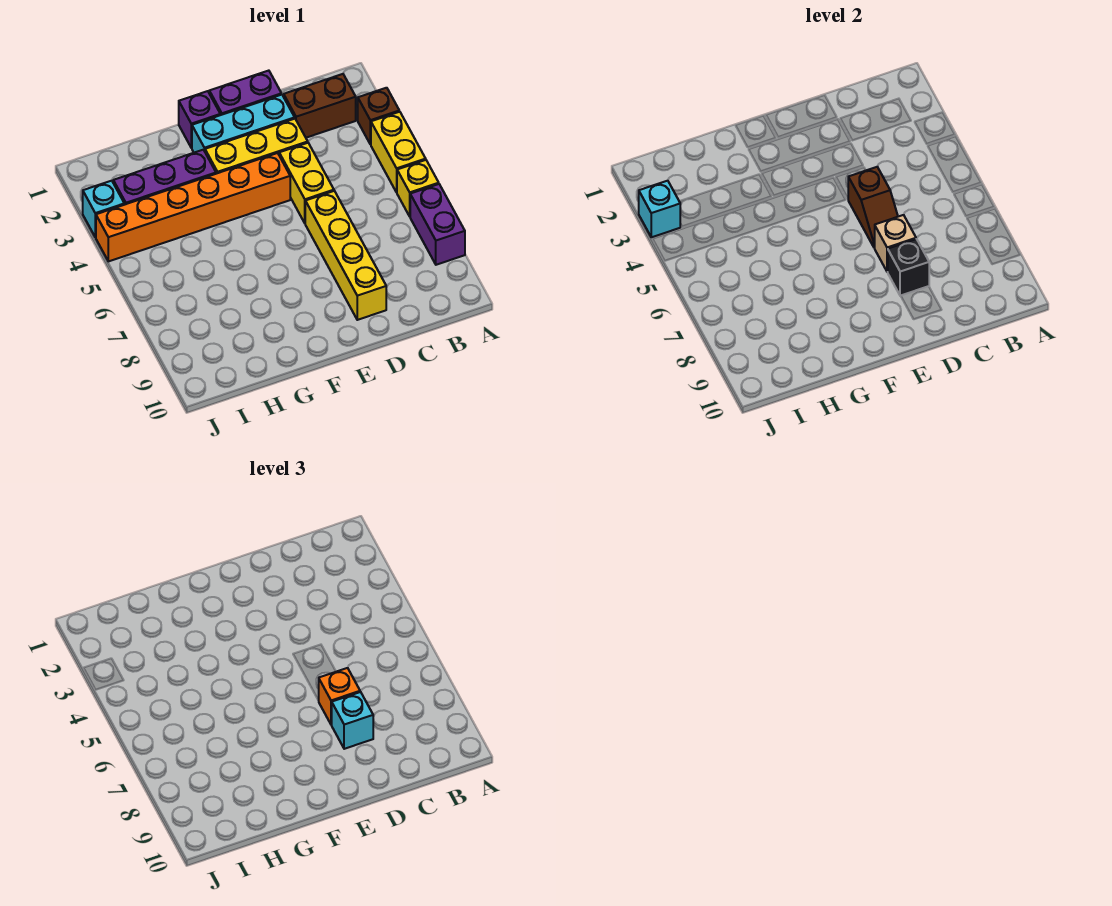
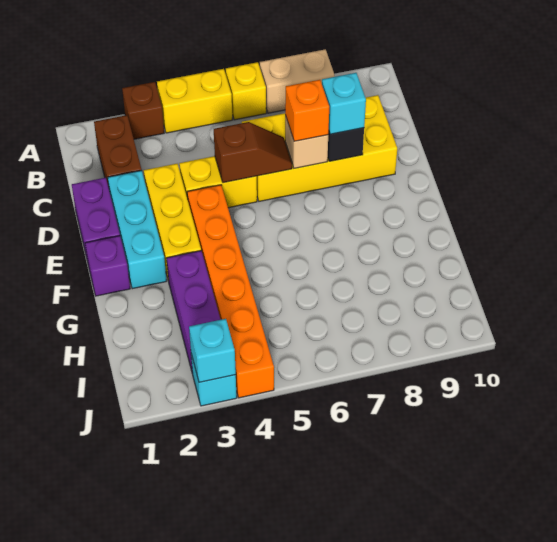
purple 1x2 brick [410,184,465,265] -> tan 1x2 brick [260,49,334,113]
yellow 1x4 brick [305,191,386,320] -> yellow 2x4 brick [242,95,397,201]

